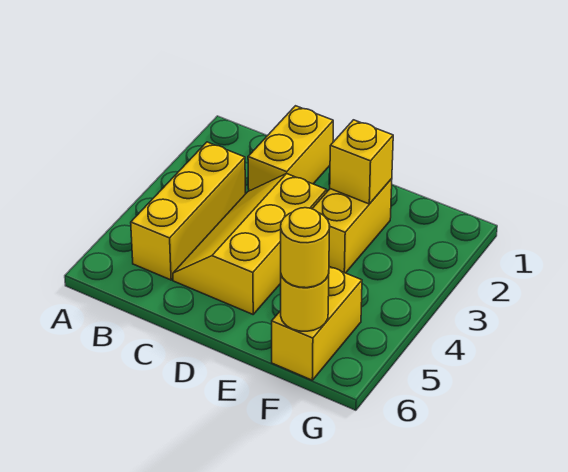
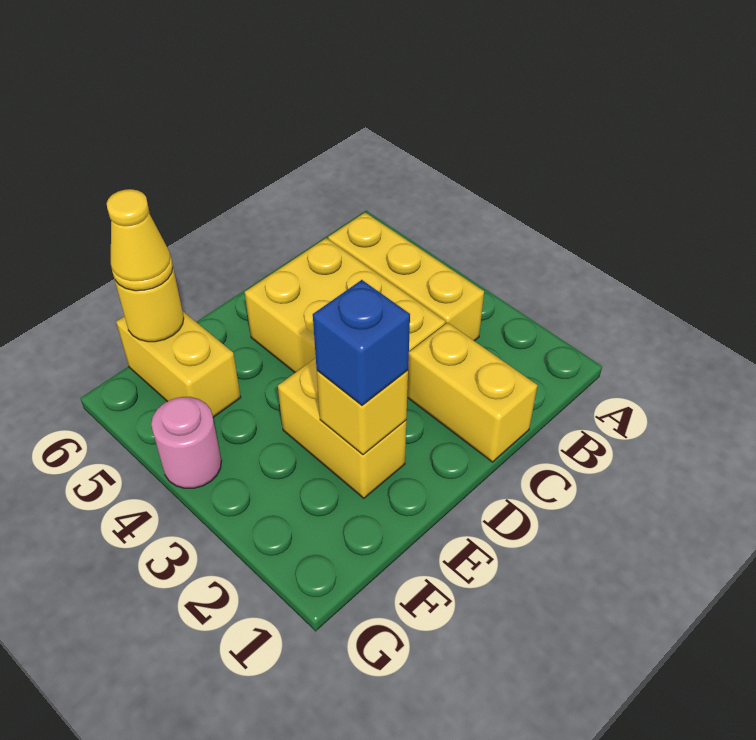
yellow 2x3 slope [173,174,327,314] -> yellow 2x3 brick [245,238,446,373]
none -> blue 1x1 brick [313,280,410,405]
yellow 1x1 round brick [281,208,330,288] -> yellow 1x1 cone [107,189,173,291]
none -> pink 1x1 round brick [151,397,221,488]

